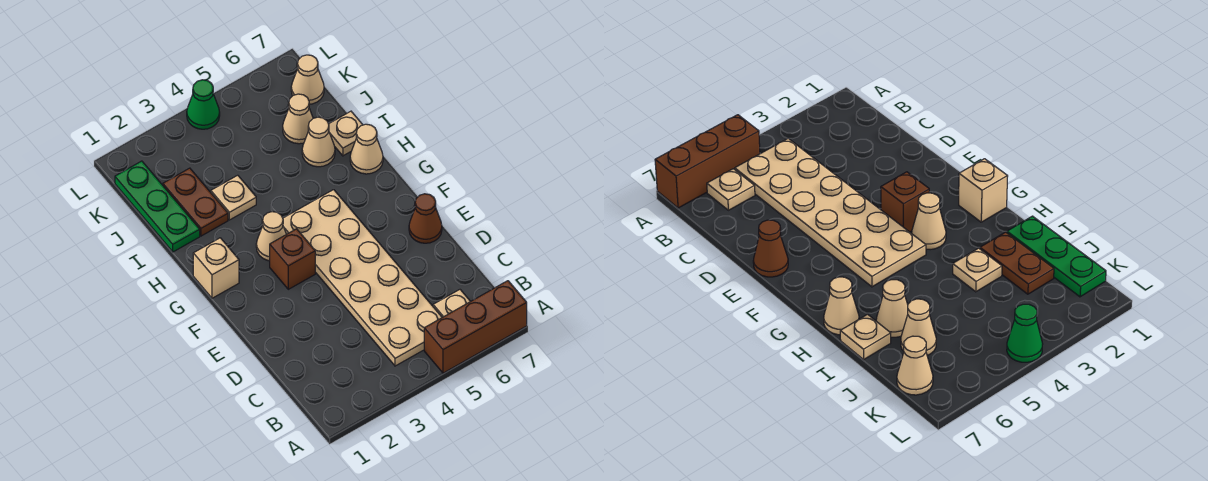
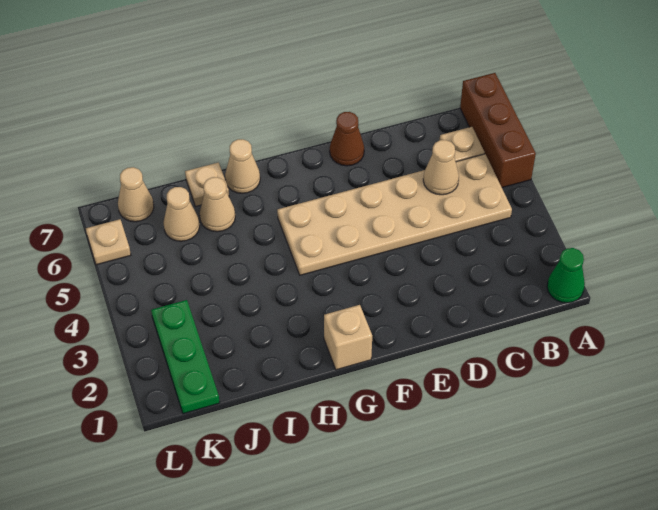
brown 1x1 brick [270,229,315,289] -> none
tan 1x1 cone [256,212,286,261] -> tan 1x1 cone moved to [423,140,459,195]
green 1x3 plate [115,161,200,252] -> green 1x3 plate turned to [151,300,220,414]
brown 1x2 plate [163,168,228,236] -> none
tan 1x1 plate [211,175,256,220] -> tan 1x1 plate moved to [86,219,131,265]
green 1x1 cone [187,80,220,129] -> green 1x1 cone moved to [547,248,585,303]

